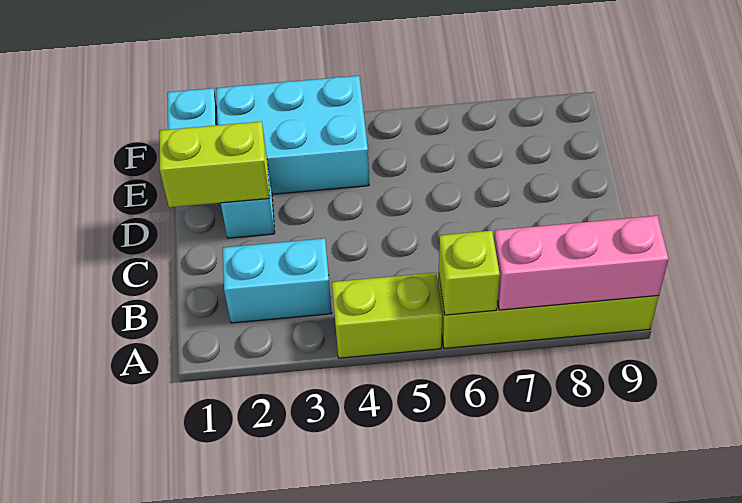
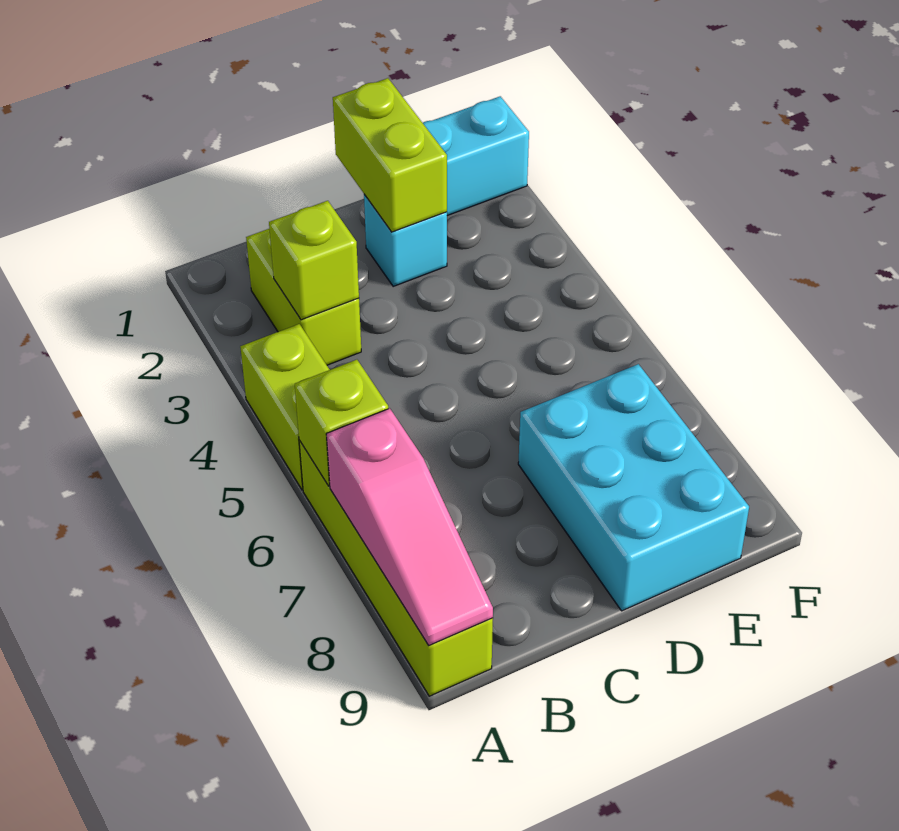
pink 1x3 brick [494,216,669,310] -> pink 1x3 slope [326,408,493,645]
cyan 1x2 brick [222,238,332,323] -> lime 1x2 brick [246,229,361,365]
none -> lime 1x1 brick [269,201,359,320]
cyan 2x3 brick [216,76,369,194] -> cyan 2x3 brick moved to [518,364,749,611]

